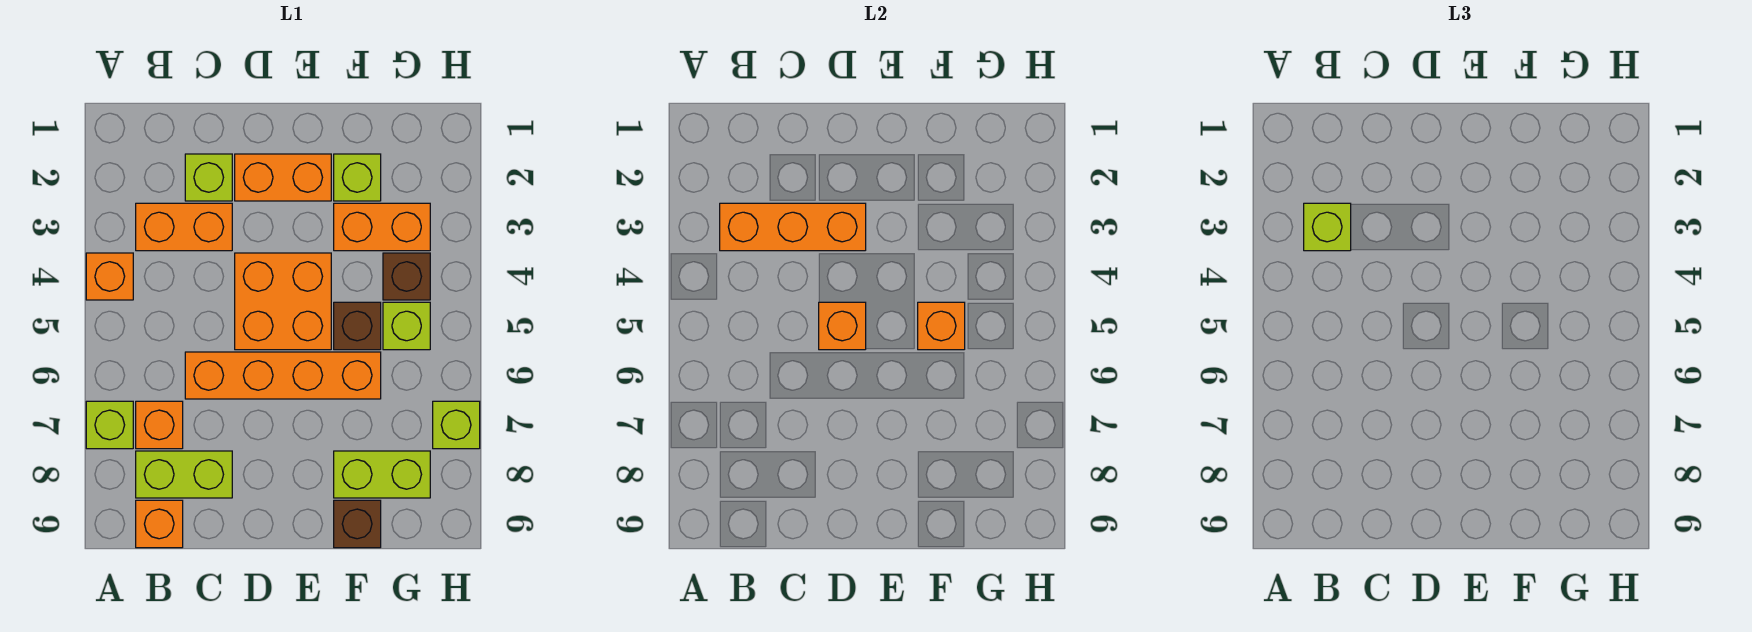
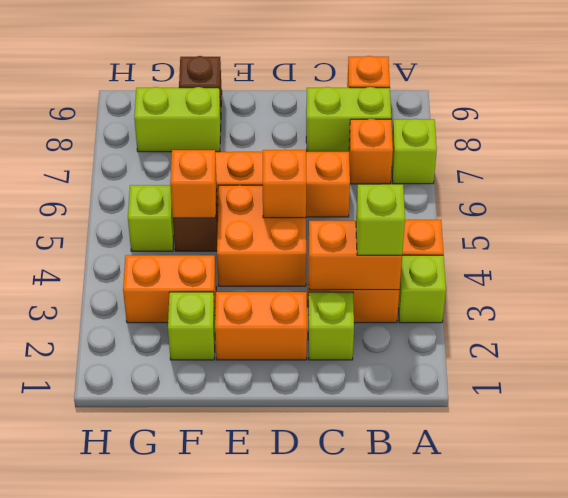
orange 1x3 brick [720,203,866,251] -> orange 1x2 brick [309,221,402,290]
brown 1x1 brick [383,253,430,300] -> none
lime 1x1 brick [433,401,480,449] -> lime 1x1 brick moved to [398,255,446,323]

